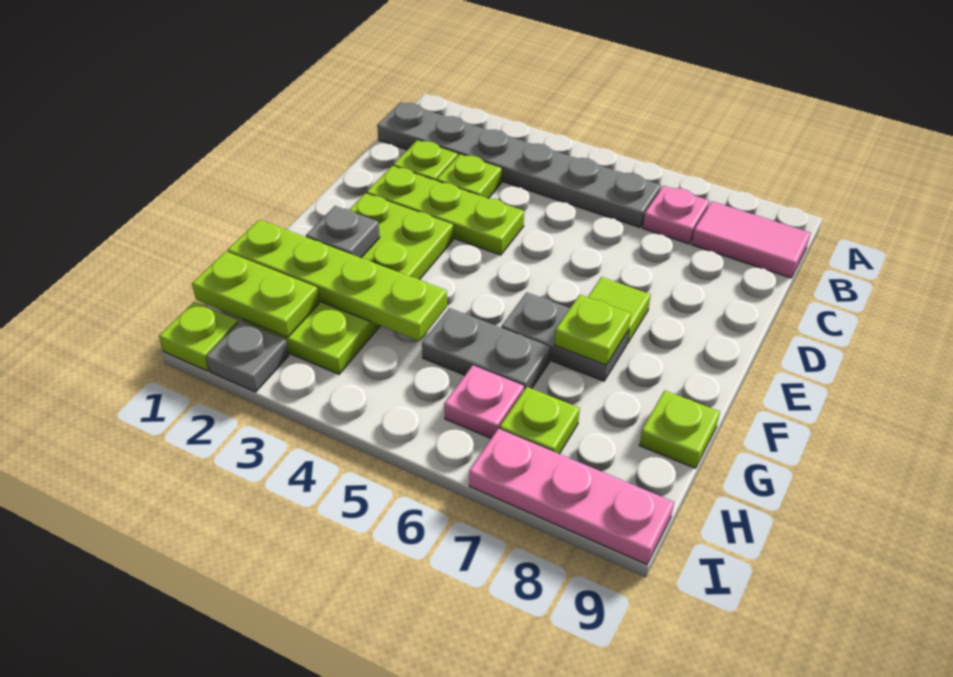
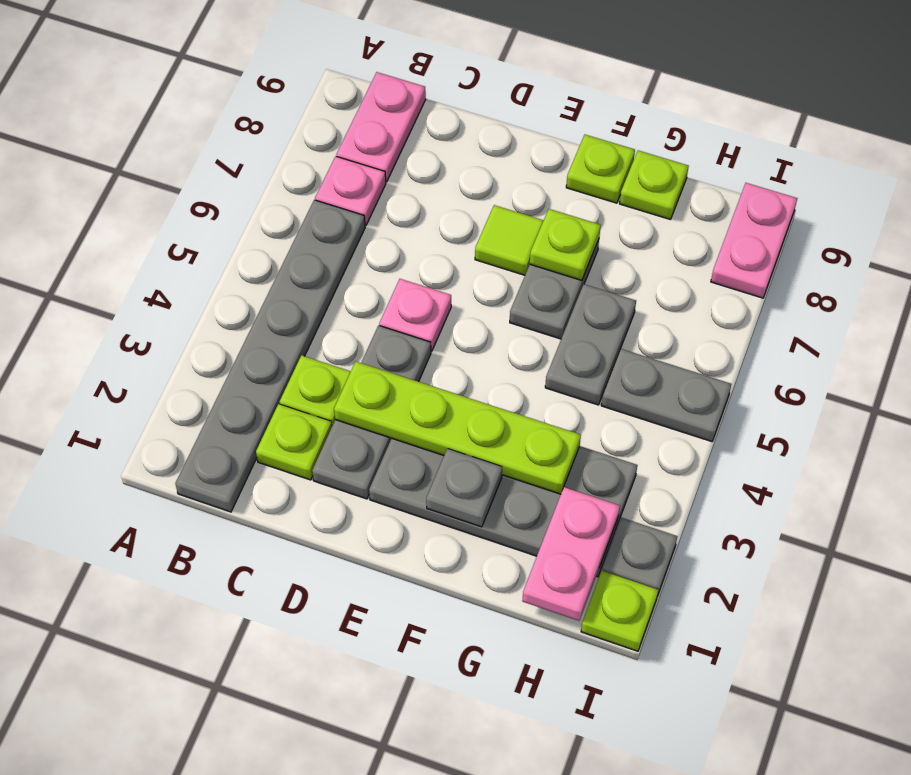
pink 1x2 tile [692,201,811,278] -> pink 1x2 plate [336,72,426,182]
lime 1x3 plate [367,166,524,255] -> grey 1x3 plate [312,325,431,499]
lime 2x4 plate [242,193,453,374] -> grey 2x4 plate [369,438,637,577]
lime 1x4 plate [227,220,447,341] -> lime 1x4 plate turned to [334,362,581,494]
lime 1x2 plate [192,251,319,338] -> pink 1x2 plate [522,487,620,621]
none -> grey 1x2 plate [601,349,731,442]
pink 1x1 plate [444,365,524,438] -> pink 1x1 plate moved to [379,279,451,351]
lime 1x1 plate [500,387,580,454] -> lime 1x1 plate moved to [566,135,635,203]
pink 1x3 plate [469,429,674,565] -> pink 1x2 plate [711,183,797,298]

